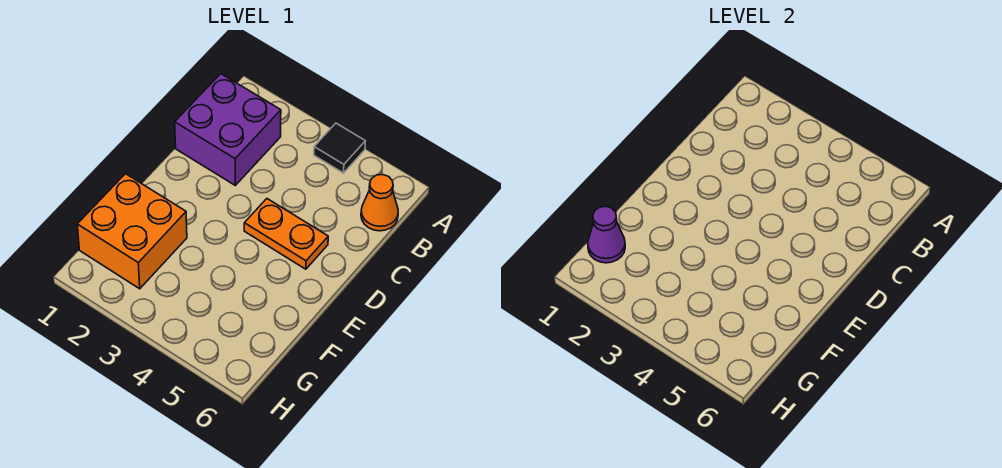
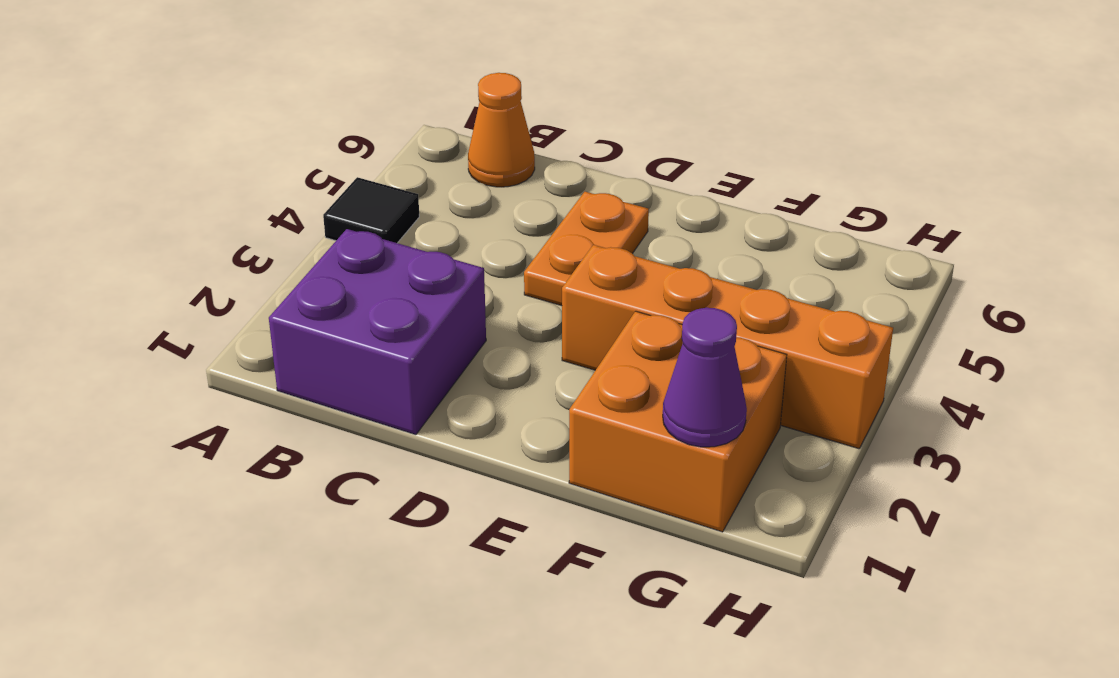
none -> orange 1x4 brick [562,245,893,449]

